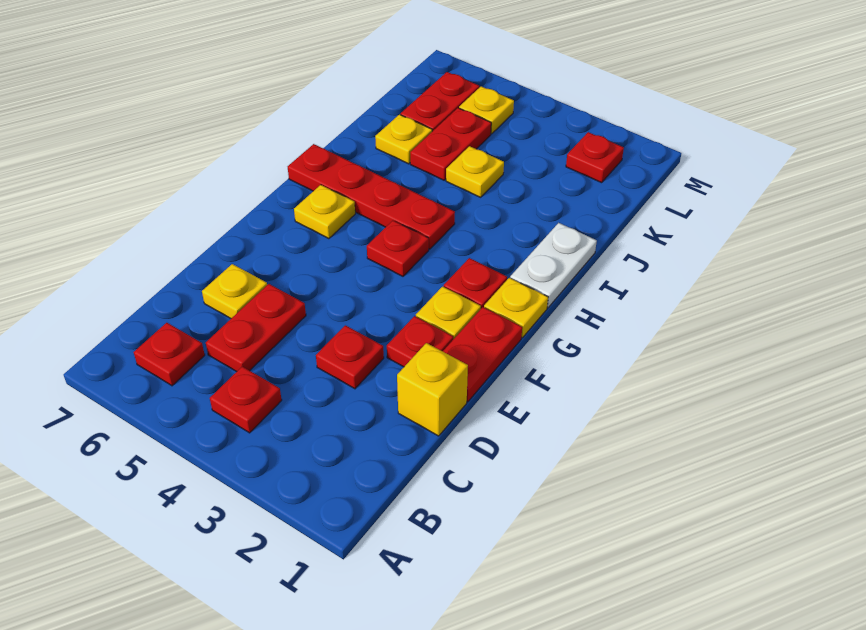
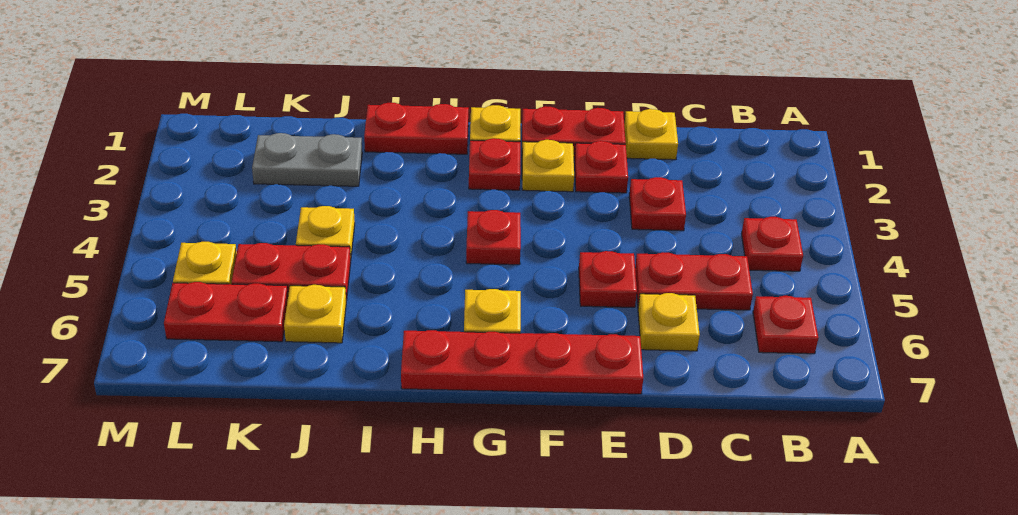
yellow 1x1 brick [397,343,468,436] -> yellow 1x1 plate [624,109,678,160]
white 1x2 plate [510,223,597,308] -> red 1x2 plate [364,103,469,154]
red 1x4 plate [288,144,455,249] -> red 1x4 plate turned to [401,330,643,394]
none -> grey 1x2 plate [252,133,362,186]
red 1x1 plate [566,132,624,183] -> red 1x1 plate moved to [579,251,637,307]

